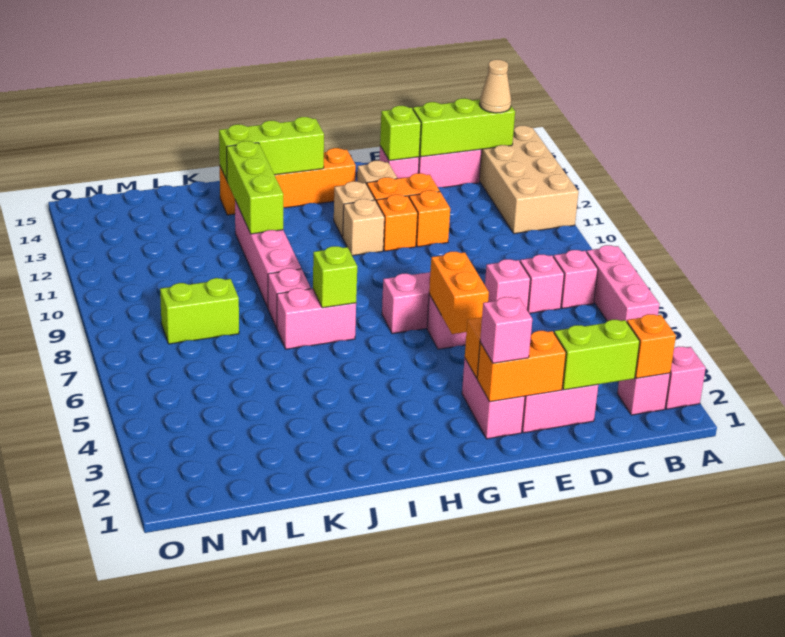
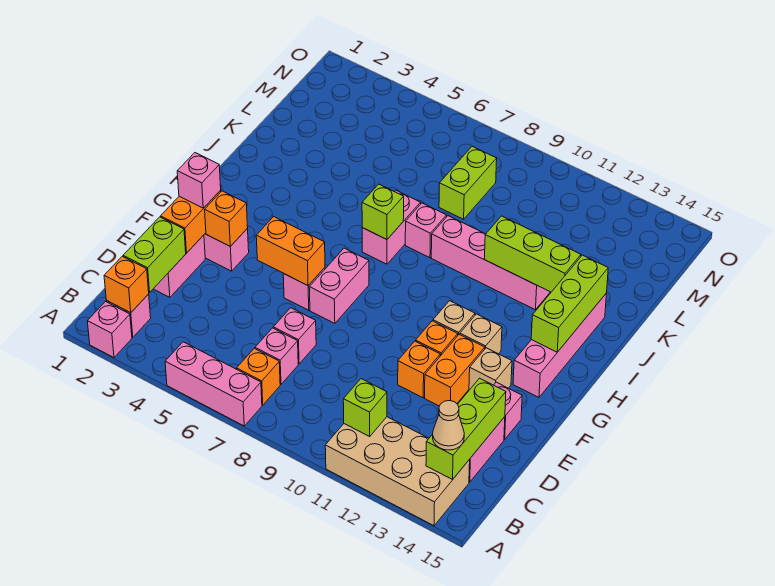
pink 1x1 brick [554,250,598,308] -> orange 1x1 brick [237,348,280,405]
lime 1x1 brick [380,106,421,161] -> lime 1x1 brick moved to [343,379,387,436]
orange 1x4 brick [220,148,356,215] -> pink 1x4 brick [513,293,607,397]

